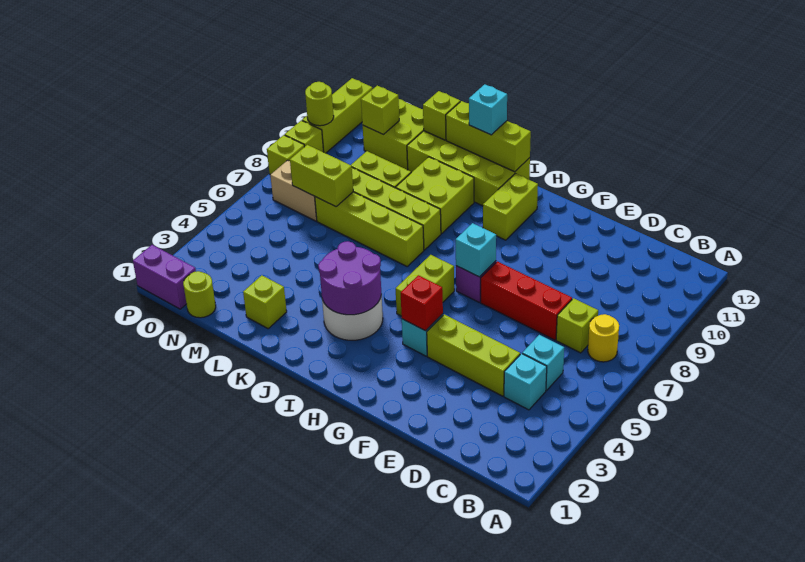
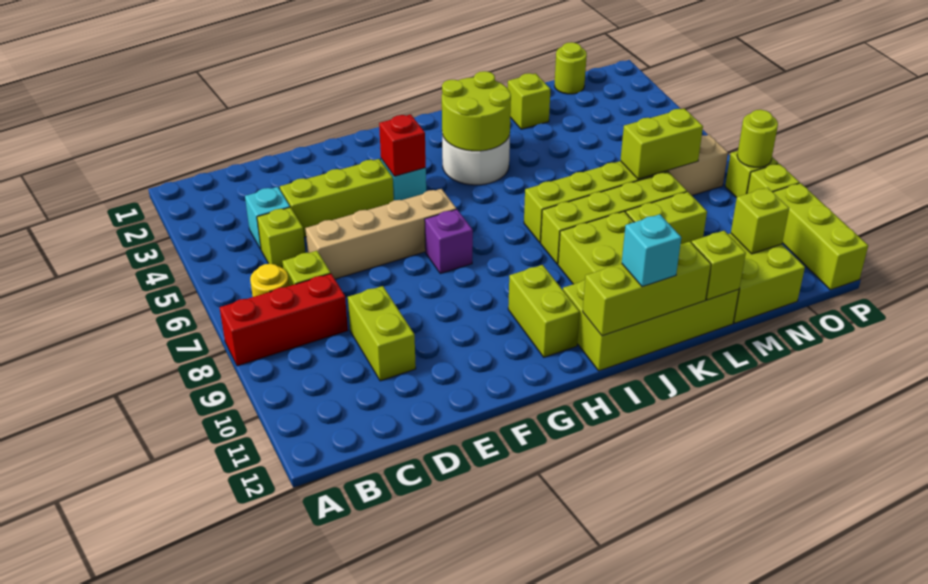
cyan 1x1 brick [522,335,564,391] -> lime 1x1 brick [257,207,306,268]
none -> tan 1x4 brick [305,189,456,279]
red 1x3 brick [481,262,572,340] -> red 1x3 brick moved to [220,274,348,366]
cyan 1x1 brick [456,223,496,277] -> none
lime 1x2 brick [396,255,454,316] -> lime 1x2 brick moved to [348,286,416,381]
purple 2x2 round brick [318,241,381,315] -> lime 2x2 round brick [442,71,511,151]
purple 1x2 brick [133,245,196,309] -> none
lime 1x1 round brick [305,82,334,126] -> lime 1x1 round brick moved to [737,110,778,167]

